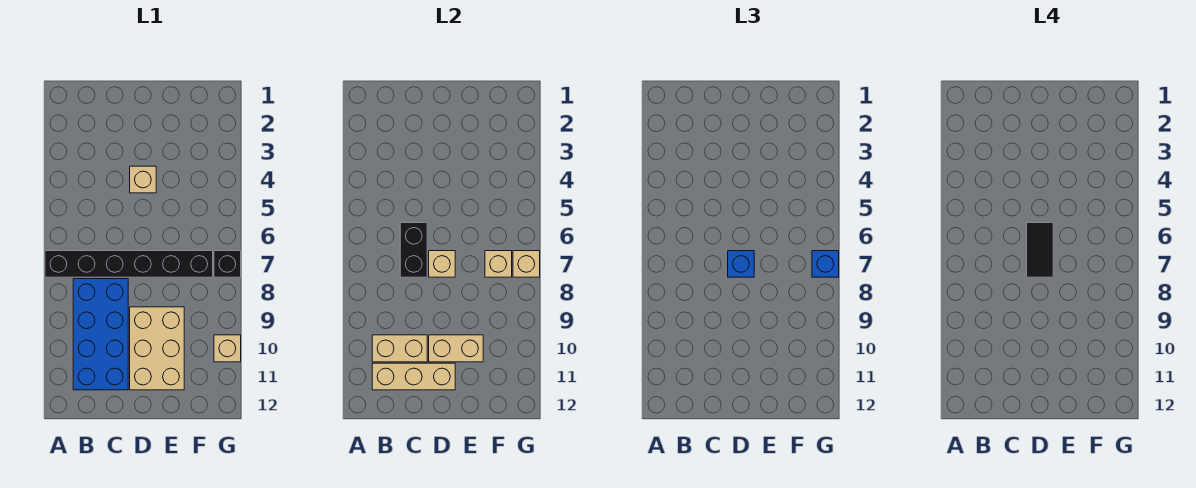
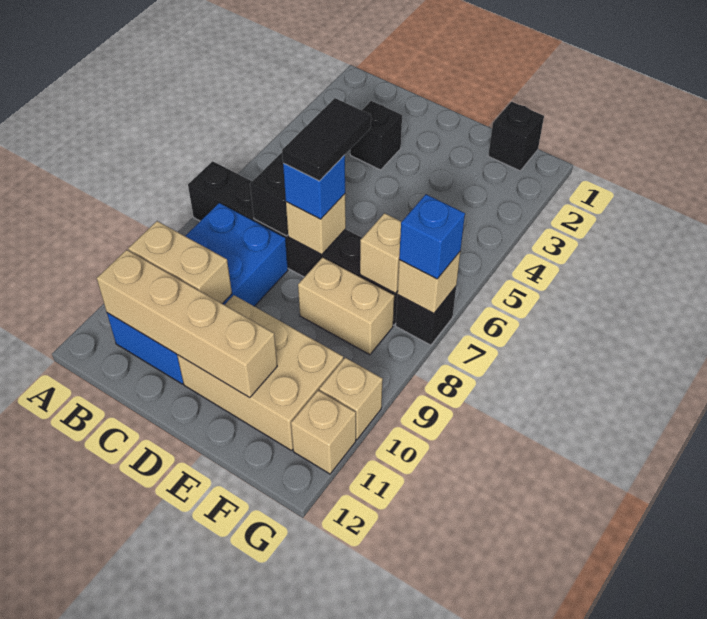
tan 1x3 brick [372,363,455,390] -> tan 1x4 brick [97,250,277,398]
none -> black 1x1 brick [350,101,402,170]
tan 1x1 brick [130,166,156,193] -> tan 1x1 brick moved to [291,390,356,474]
tan 2x3 brick [130,307,184,390] -> tan 2x3 brick turned to [177,295,343,451]
tan 1x2 brick [429,335,483,362] -> tan 1x2 brick moved to [298,257,394,355]
none -> black 1x1 brick [488,102,544,171]

